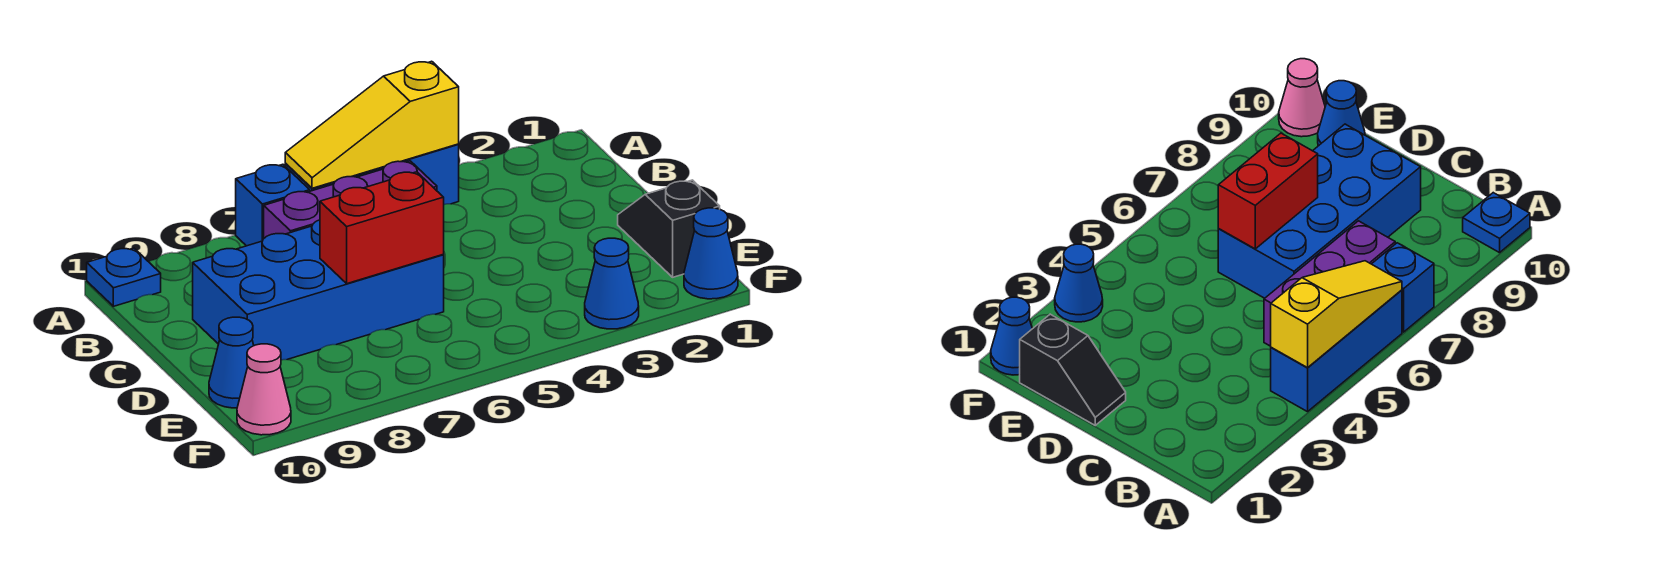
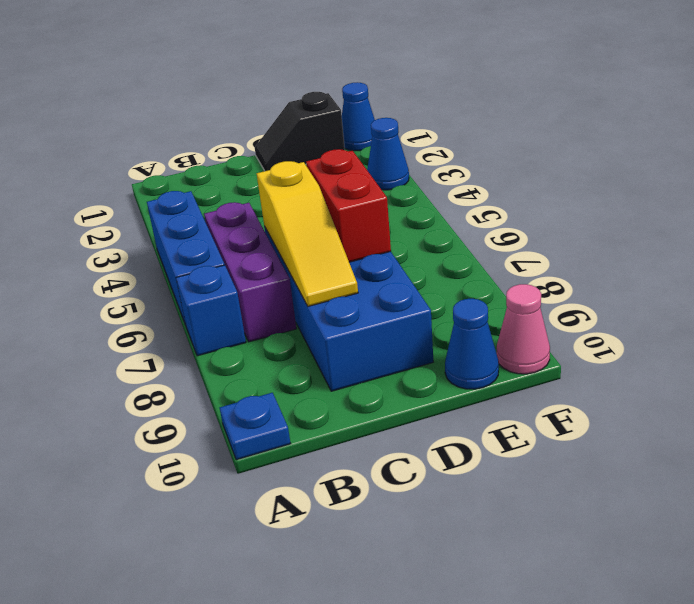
yellow 1x3 slope [285,61,459,188] -> yellow 1x3 slope moved to [257,161,358,306]

